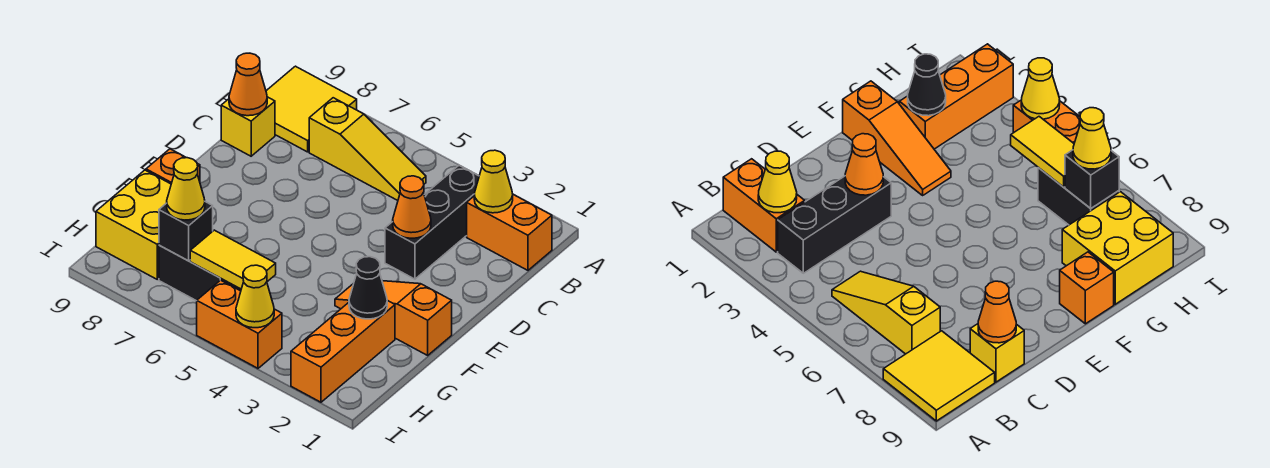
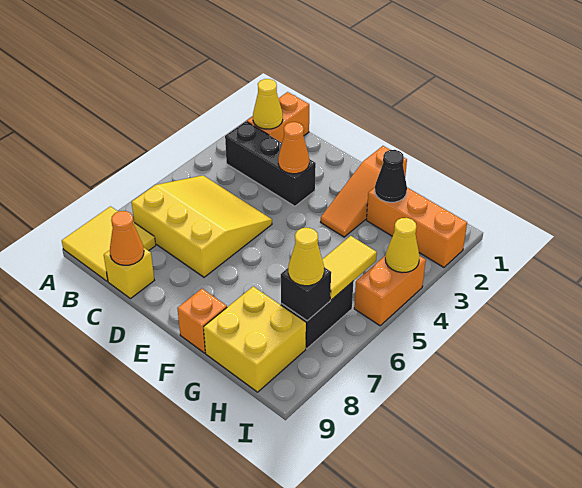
yellow 1x3 slope [309,98,426,200] -> yellow 3x3 slope [131,175,272,277]

